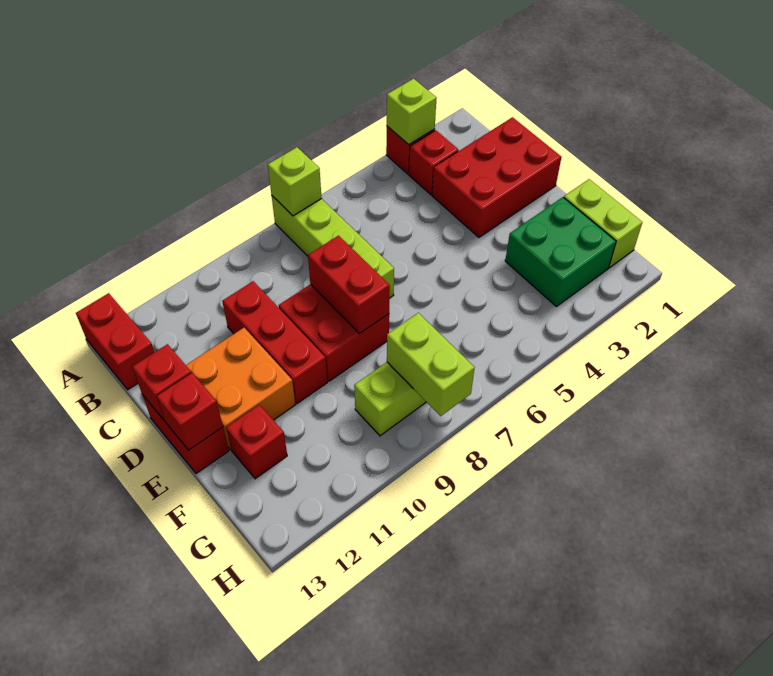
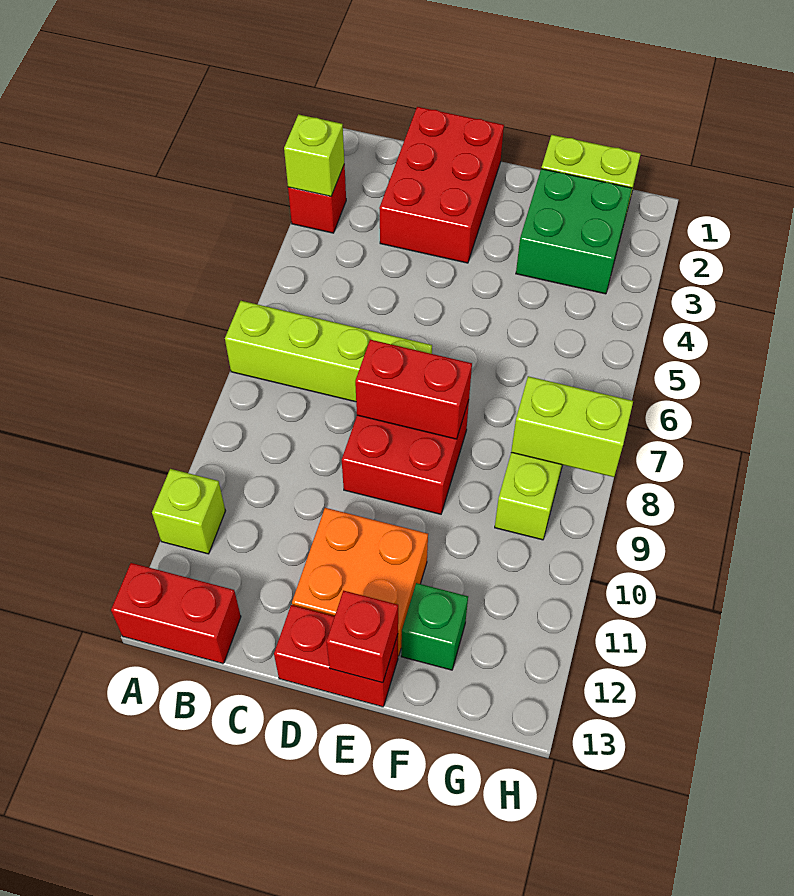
lime 1x1 brick [268,147,322,216] -> lime 1x1 brick moved to [152,469,225,554]
red 1x1 brick [409,130,459,195] -> none
red 1x3 brick [222,281,327,403] -> none
red 1x1 brick [132,344,191,420] -> none
red 1x1 brick [226,405,287,479] -> green 1x1 brick [401,583,468,670]

